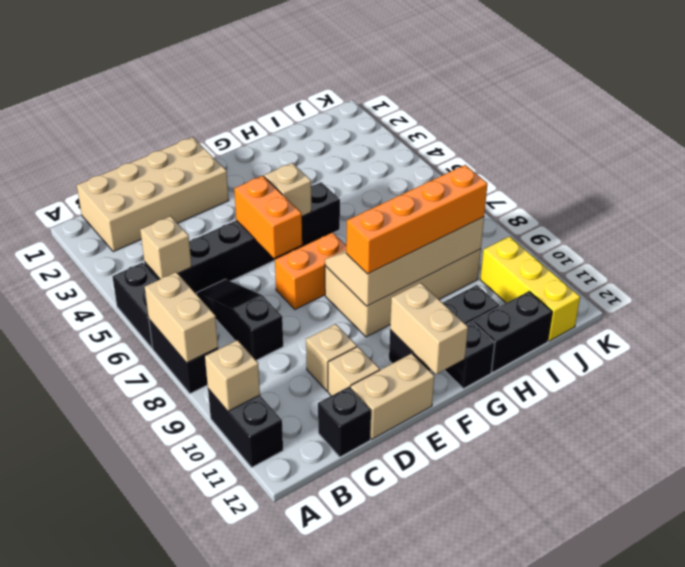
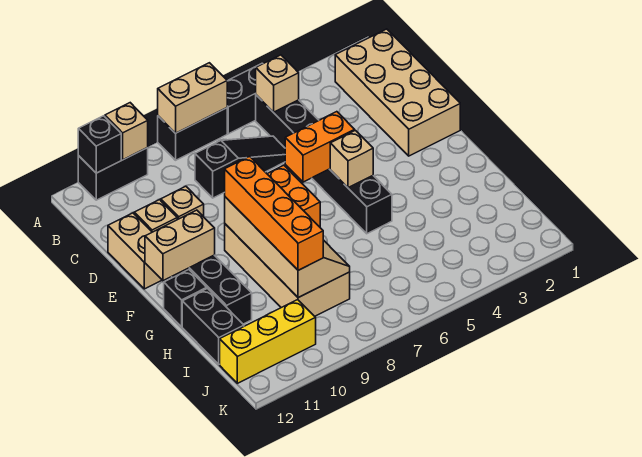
black 1x1 brick [318,387,371,457] -> black 1x1 brick moved to [78,116,121,173]

